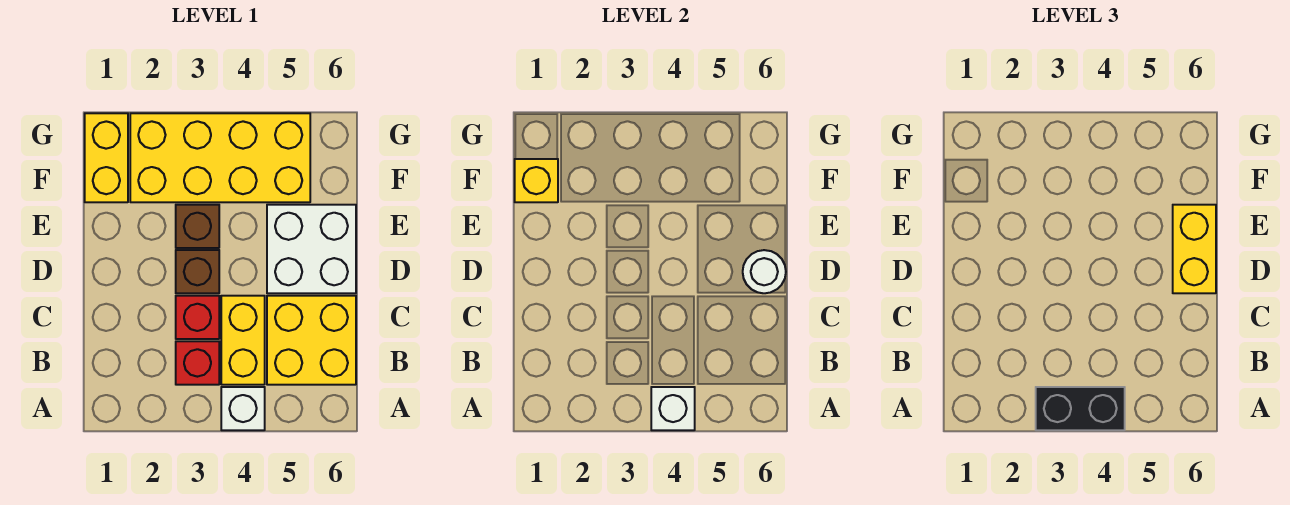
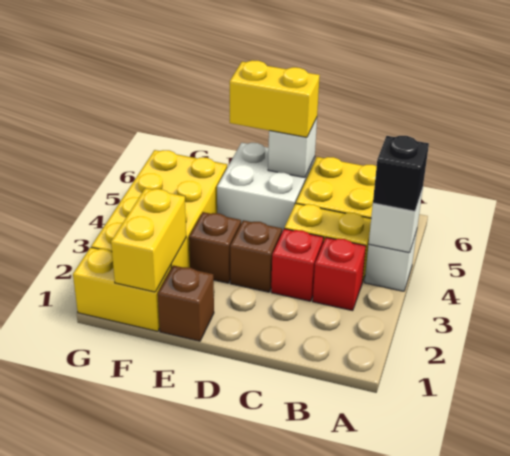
black 1x2 brick [1036,387,1125,430] -> black 1x1 brick [373,136,429,211]
white 1x1 round brick [743,250,786,293] -> white 1x1 brick [268,118,317,177]
none -> brown 1x1 brick [158,265,214,341]
yellow 1x1 brick [515,159,558,202] -> yellow 1x2 brick [111,188,186,292]

